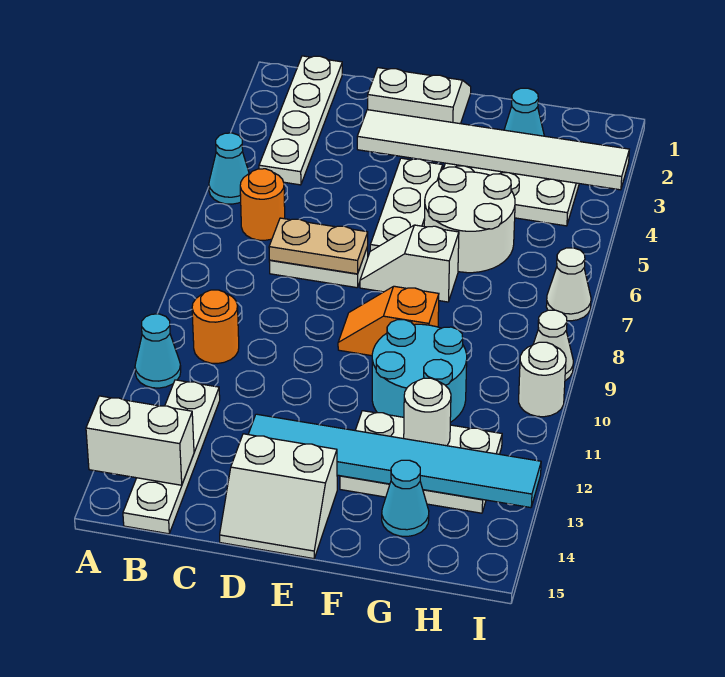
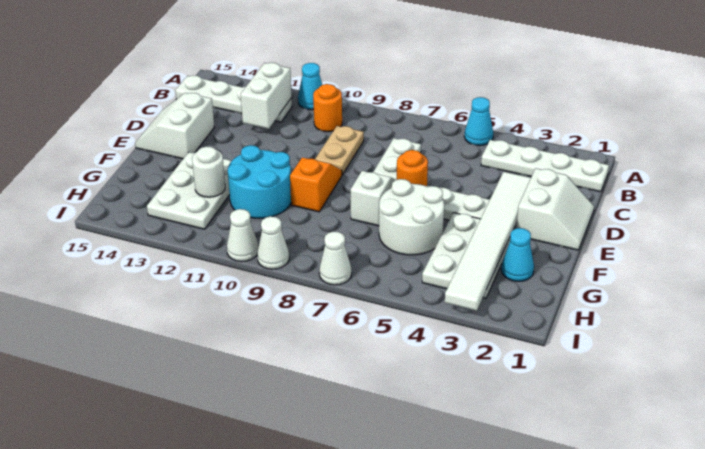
white 1x2 brick [86,396,194,485] -> white 1x2 brick moved to [241,63,292,129]
orange 1x1 round brick [240,169,285,240] -> orange 1x1 round brick moved to [397,150,428,186]
tan 1x2 plate [269,218,368,274] -> tan 1x2 plate moved to [315,126,364,175]
cyan 1x6 tile [248,414,541,508] -> none
cyan 1x1 cone [382,460,429,536] -> none
white 1x1 round brick [519,342,566,417] -> white 1x1 cone [227,209,258,262]

